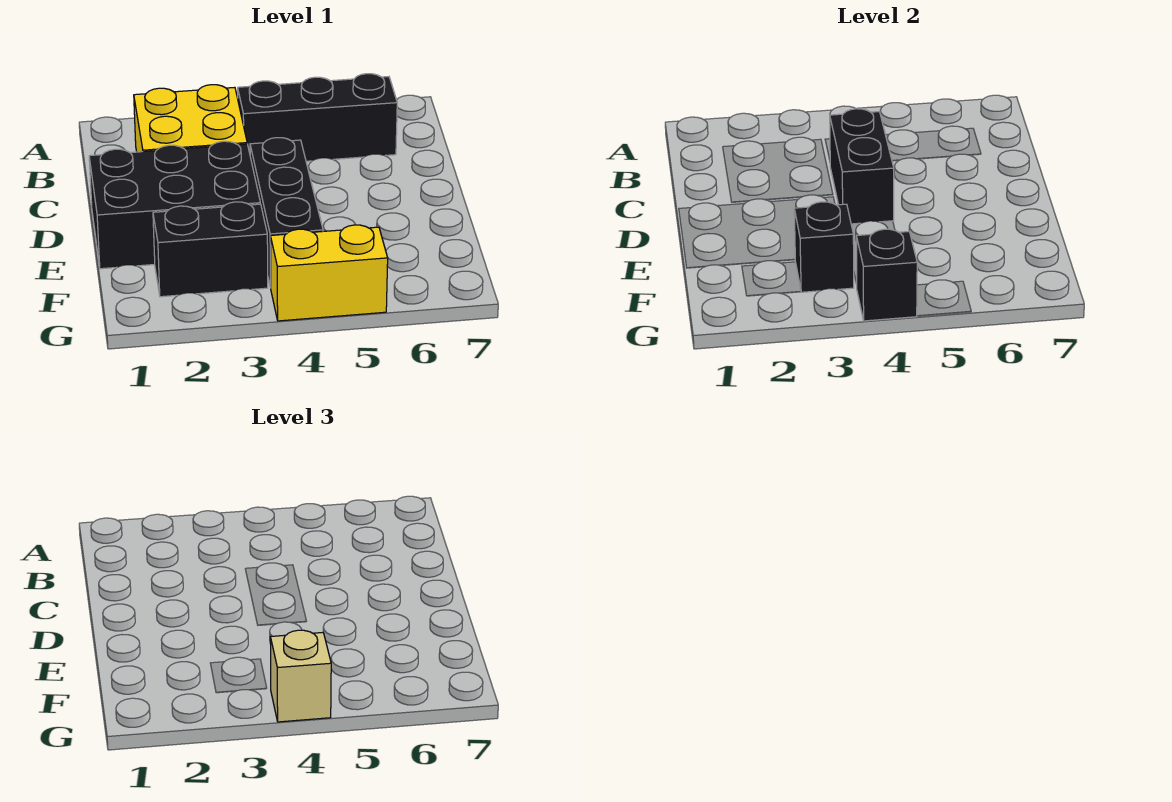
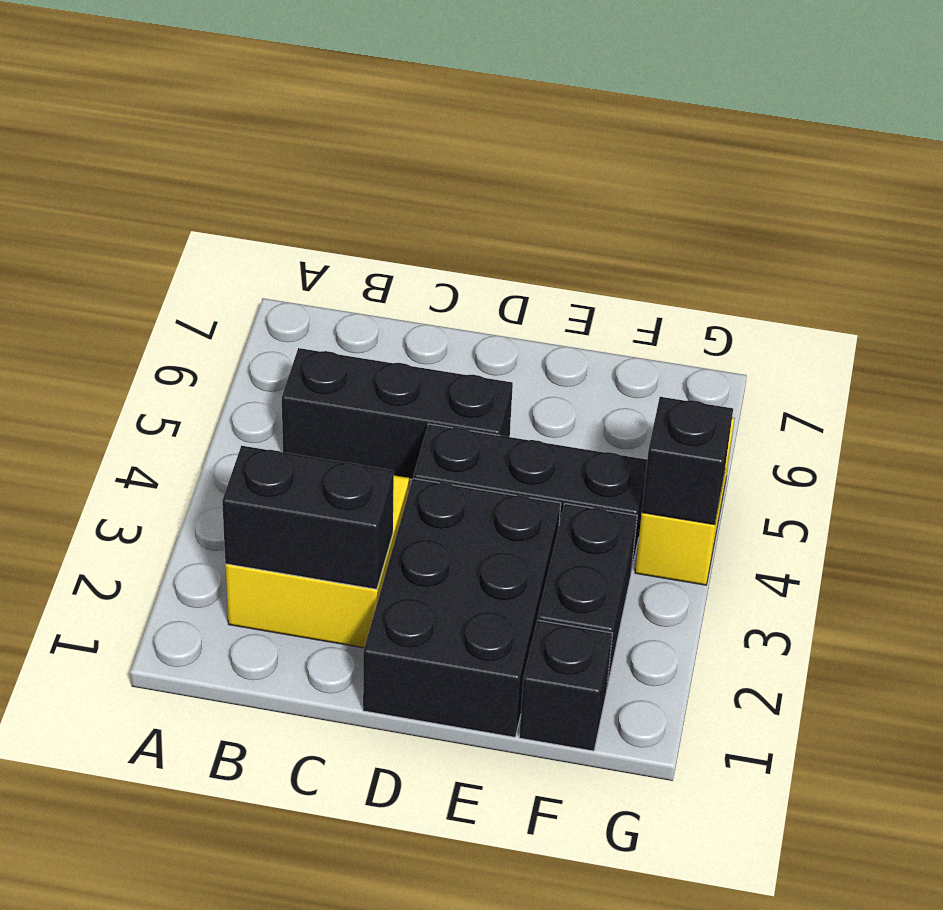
black 1x3 brick [238,74,397,161] -> black 1x3 brick turned to [282,348,513,479]
black 1x2 brick [830,109,894,224] -> black 1x2 brick moved to [222,446,394,589]
black 1x1 brick [794,202,854,292] -> black 1x1 brick moved to [519,620,613,751]
tan 1x1 brick [270,630,331,722] -> none

